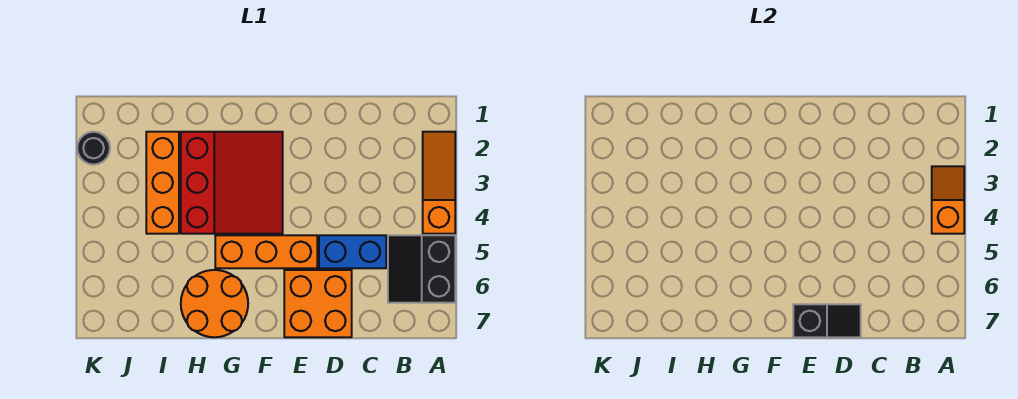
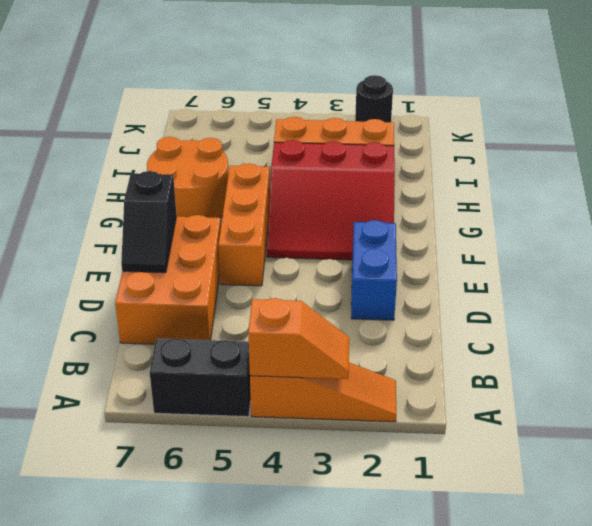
blue 1x2 brick [319,235,386,268] -> blue 1x2 brick moved to [351,220,397,320]
orange 2x2 brick [284,270,352,337] -> orange 2x3 brick [115,215,221,344]

